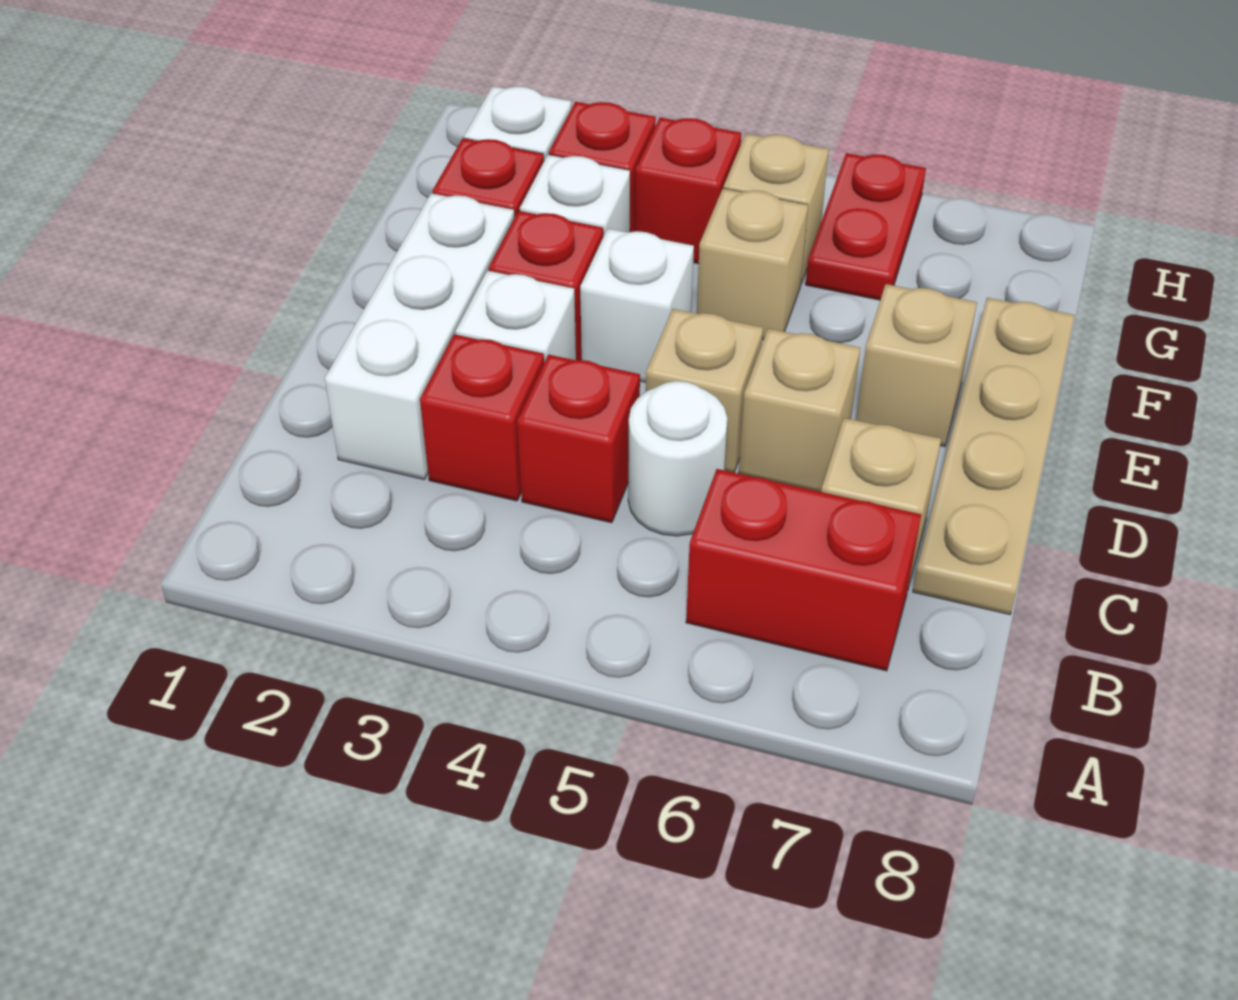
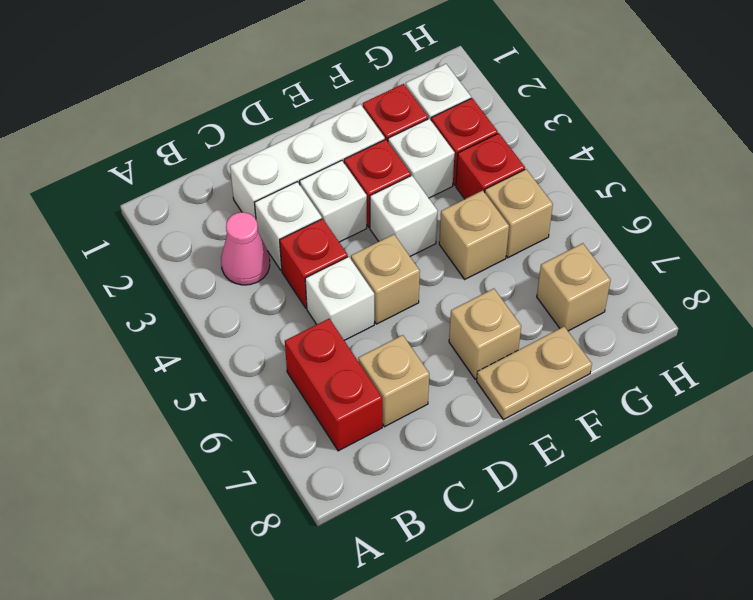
none -> pink 1x1 cone [221,212,270,285]
red 1x1 brick [420,334,544,501] -> white 1x1 brick [255,182,322,270]
white 1x1 round brick [628,381,727,536] -> white 1x1 brick [305,257,374,340]
tan 1x4 plate [913,298,1075,615] -> tan 1x2 plate [477,326,592,420]
tan 1x1 brick [739,329,860,492] -> tan 1x1 brick moved to [537,243,611,331]
red 1x2 plate [806,153,926,300] -> none

